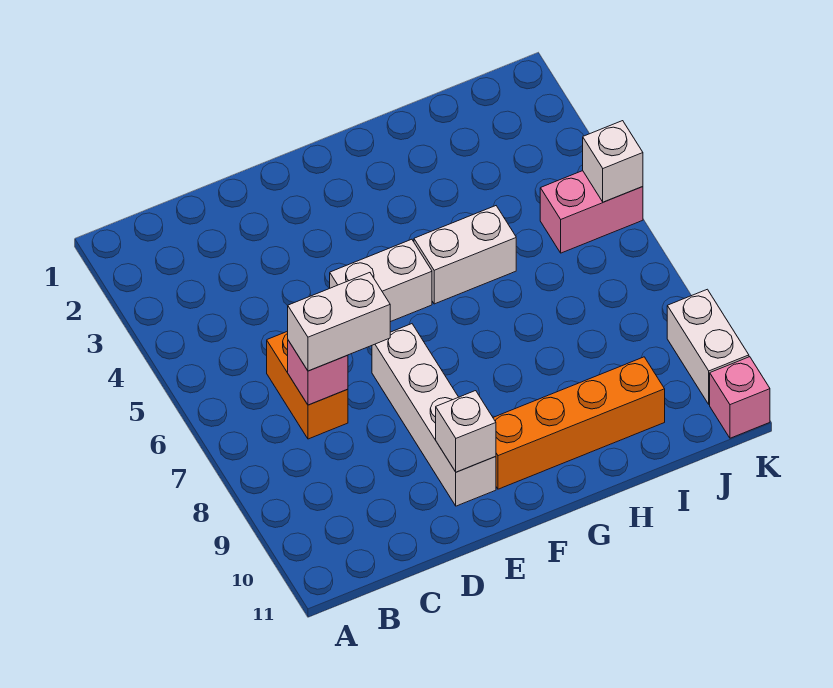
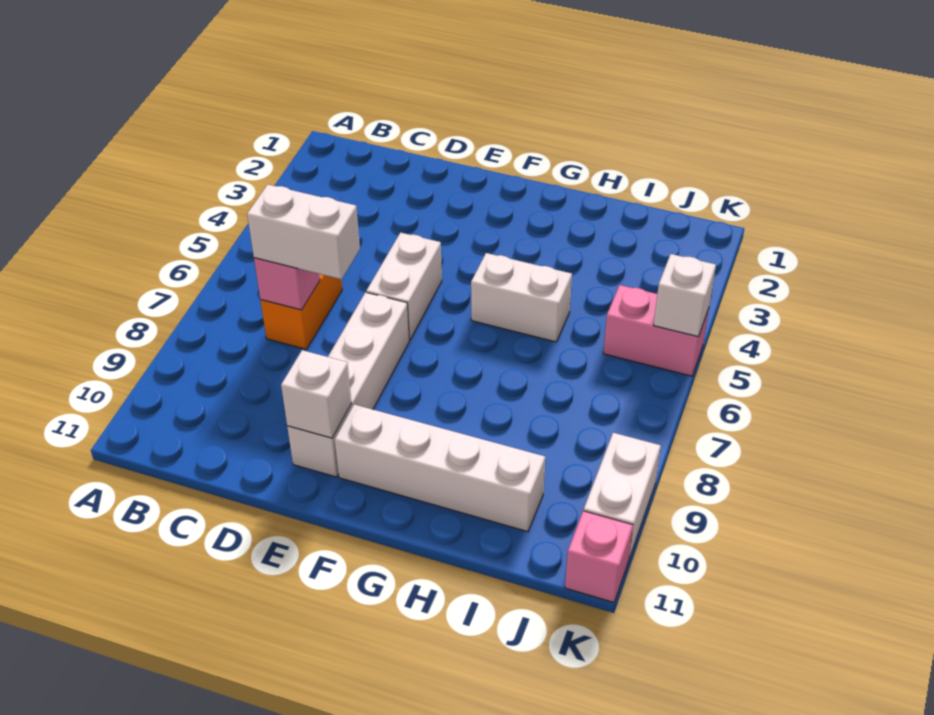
white 1x2 brick [330,239,432,322] -> white 1x2 brick turned to [366,232,442,340]
orange 1x4 brick [493,357,665,489] -> white 1x4 brick [335,405,545,532]

